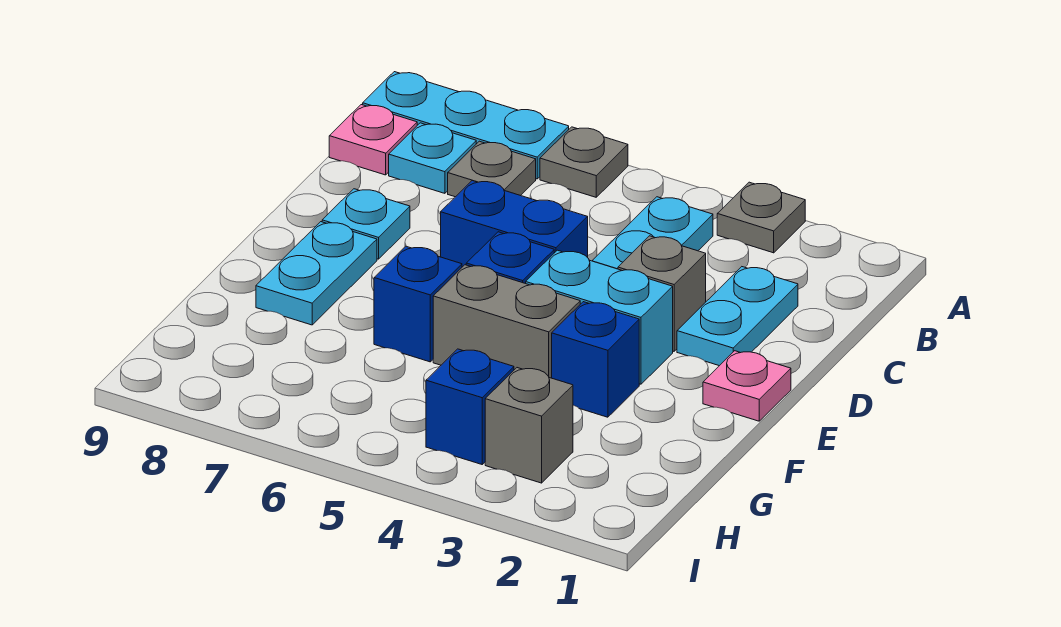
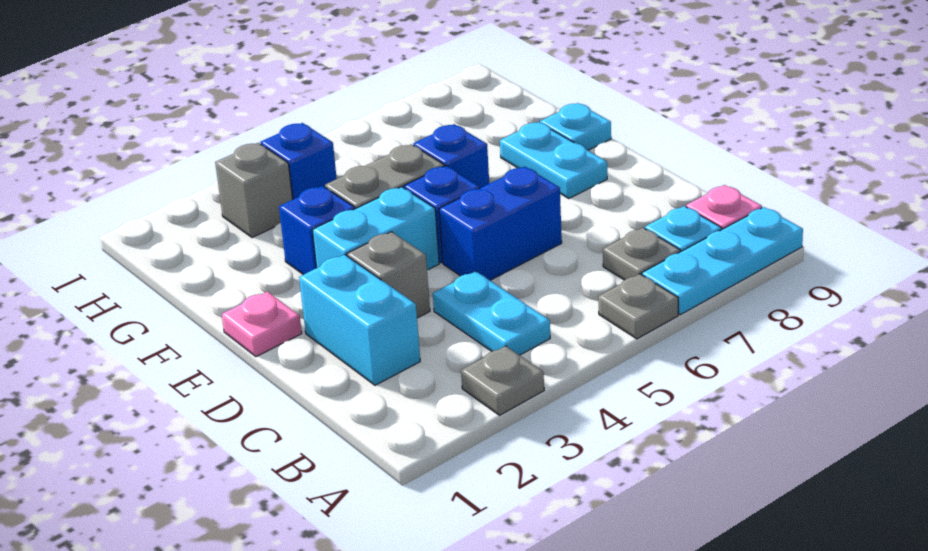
cyan 1x2 plate [677,267,798,366] -> cyan 1x2 brick [299,255,420,385]
cyan 1x1 plate [322,189,410,259] -> cyan 1x1 plate moved to [540,103,611,150]

